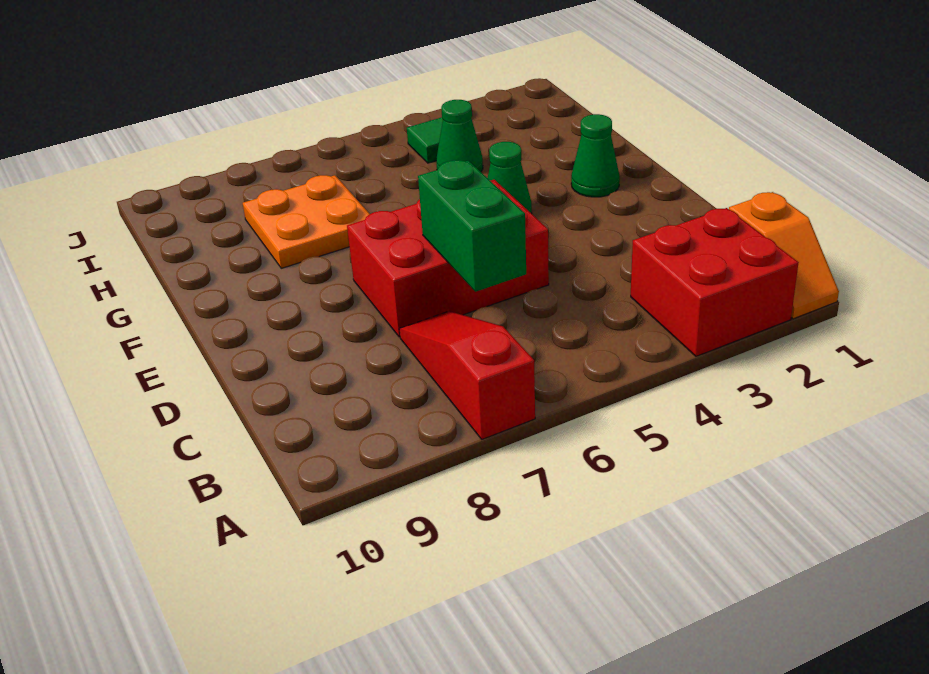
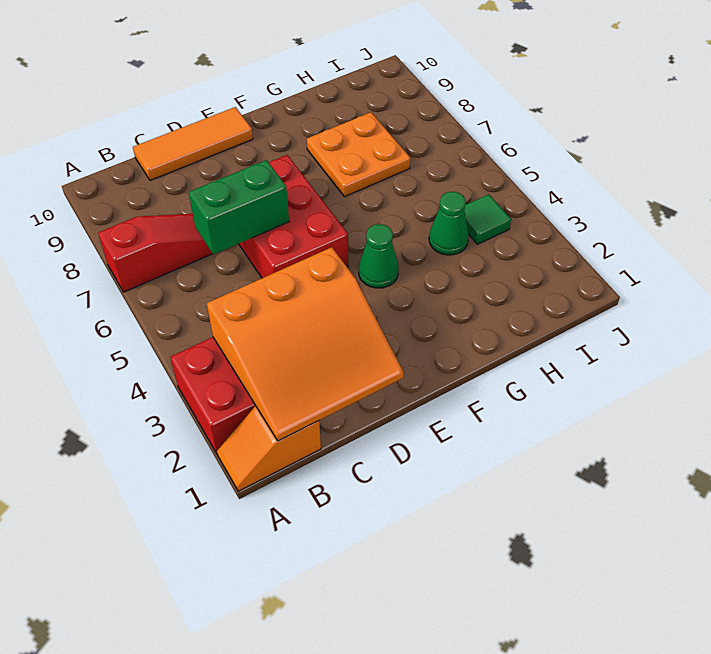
none -> orange 3x3 slope [207,247,404,441]
none -> orange 1x3 tile [133,107,253,181]
green 1x1 cone [571,114,620,197] -> none

